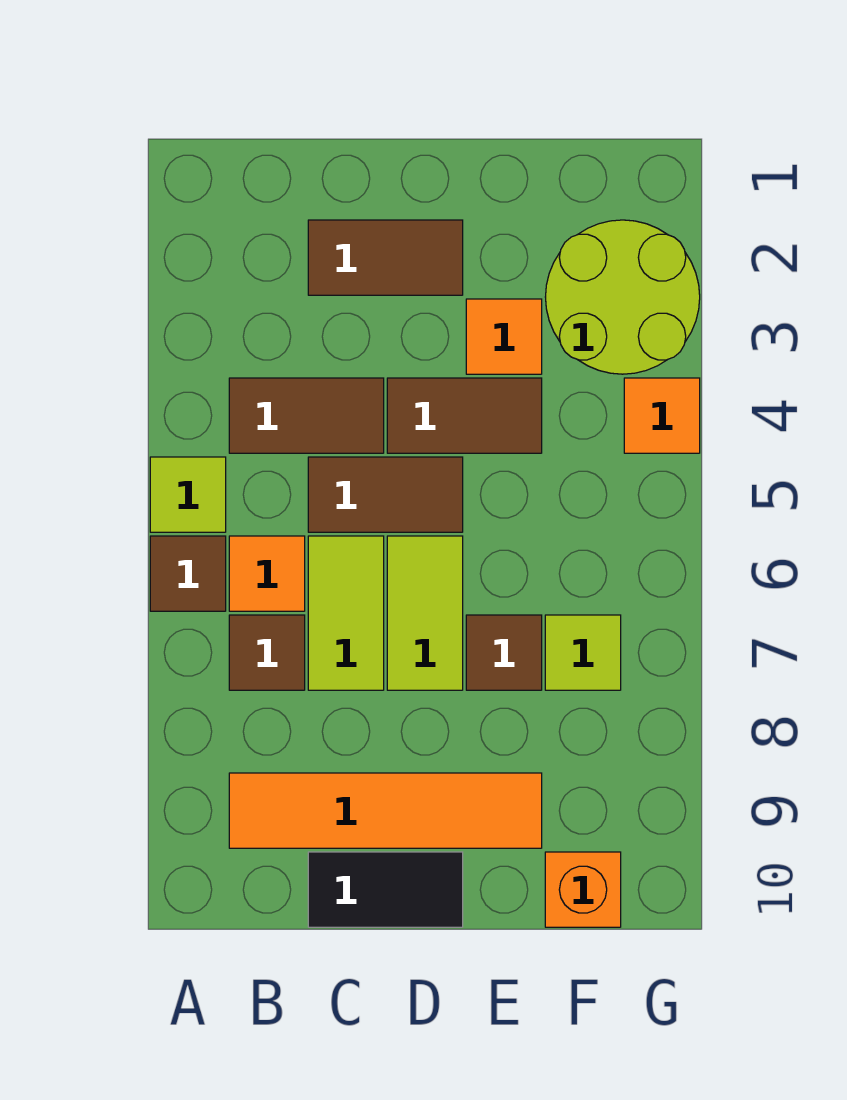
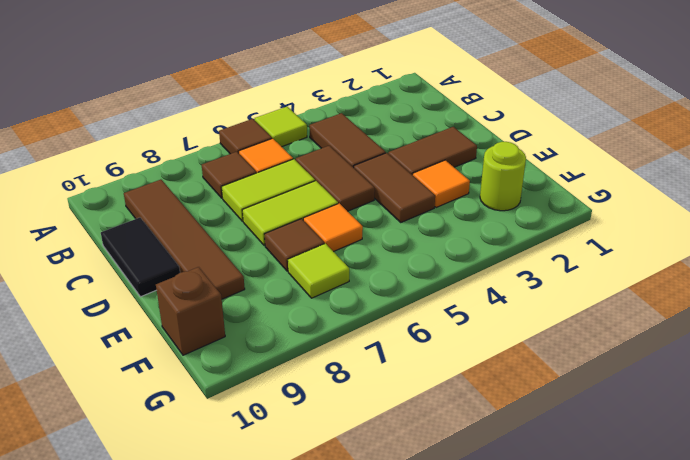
orange 1x4 tile [229,773,542,848] -> brown 1x4 tile [124,180,245,299]
brown 1x2 tile [308,220,463,295] -> brown 1x2 tile turned to [388,127,477,175]
lime 2x2 round brick [546,220,700,374] -> lime 1x1 round brick [480,142,526,211]
orange 1x1 brick [545,852,621,927] -> brown 1x1 brick [156,267,225,355]
orange 1x1 tile [624,378,700,453] -> orange 1x1 tile moved to [303,203,363,252]

